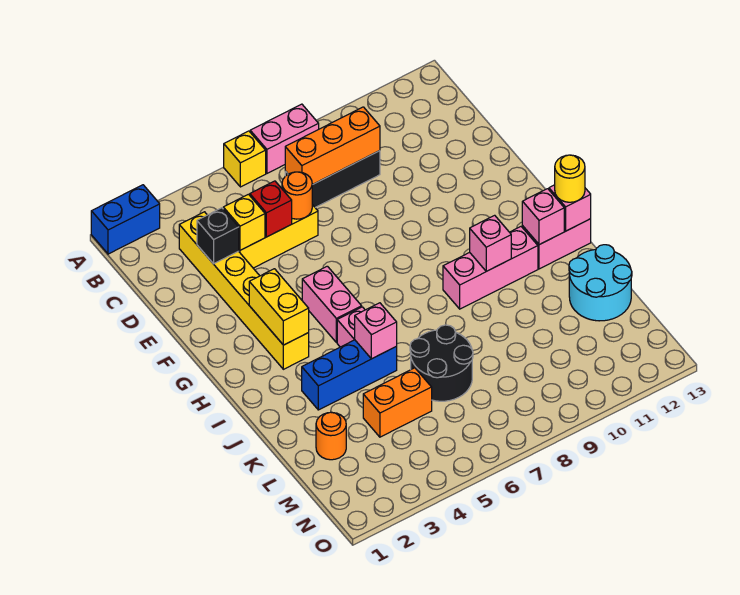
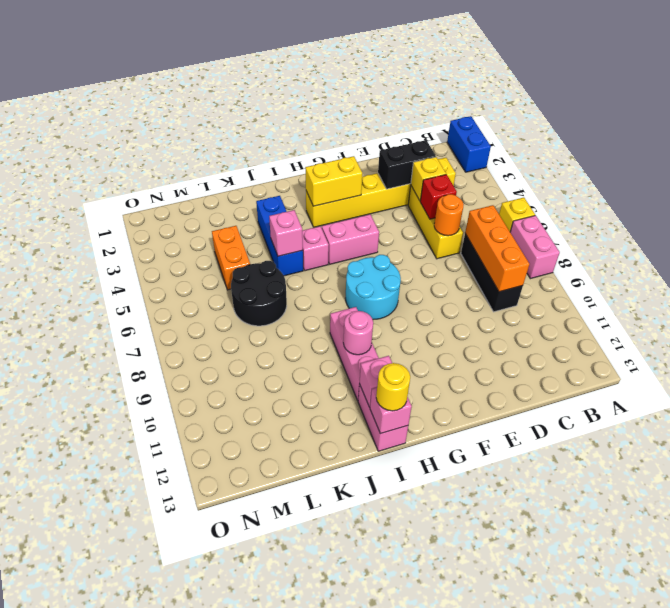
black 1x1 brick [197,208,239,264] -> black 1x2 brick [378,140,436,189]
pink 1x1 brick [470,215,511,271] -> pink 1x1 round brick [343,311,373,355]
cyan 2x2 round brick [569,245,632,321] -> cyan 2x2 round brick moved to [346,255,401,320]
orange 1x1 round brick [316,412,346,460] -> none

